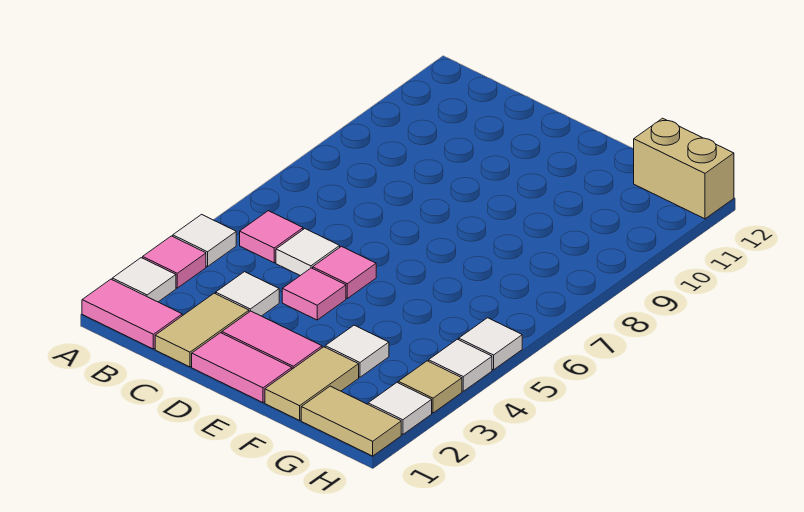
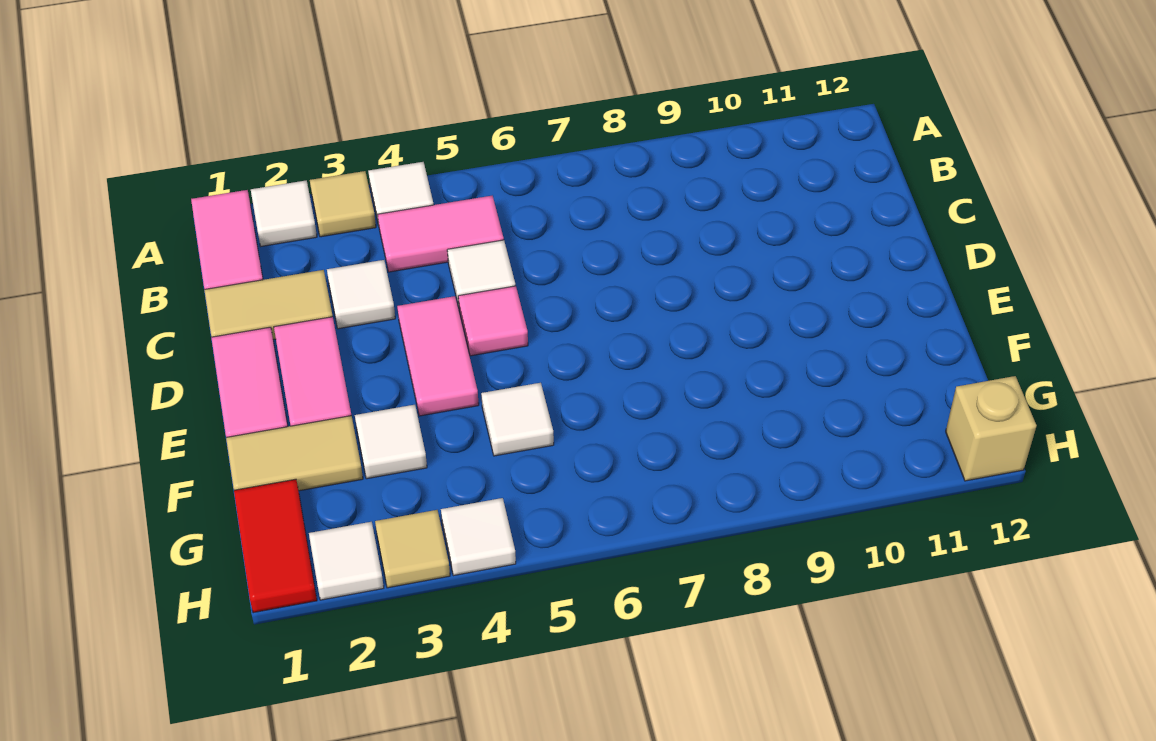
pink 1x1 tile [143,236,206,288] -> tan 1x1 tile [310,171,376,237]
pink 1x1 tile [240,211,303,263] -> pink 1x2 tile [378,196,504,272]
pink 1x1 tile [282,268,346,320] -> pink 1x2 tile [397,296,479,416]
tan 1x2 tile [301,386,401,456] -> red 1x2 tile [234,479,317,613]
tan 1x2 brick [634,118,734,219] -> tan 1x1 brick [946,376,1036,481]
white 1x1 tile [459,318,522,370] -> white 1x1 tile moved to [481,383,554,456]

